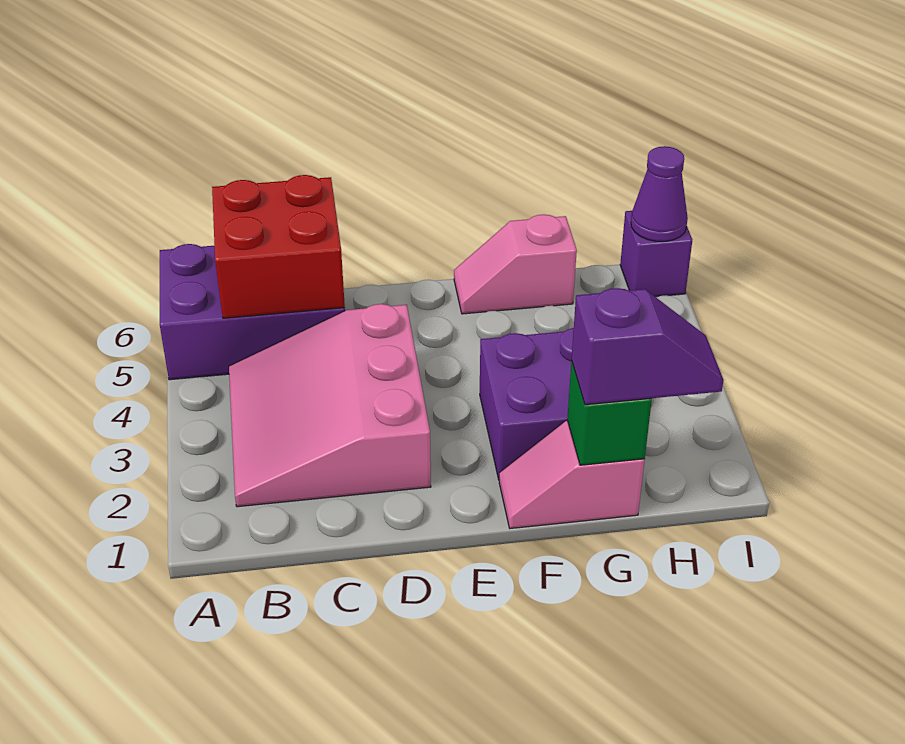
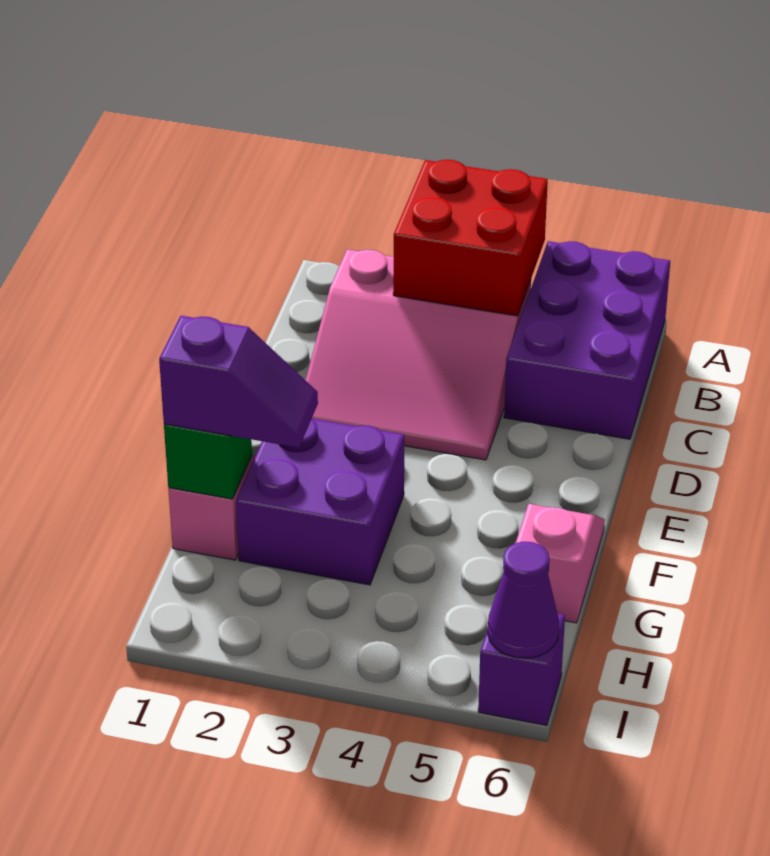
pink 3x3 slope [229,304,431,507] -> pink 3x3 slope turned to [306,249,531,460]
red 2x2 brick [212,175,345,318] -> red 2x2 brick moved to [393,160,548,316]
purple 1x2 slope [572,288,724,405] -> purple 1x2 slope turned to [159,316,318,448]

